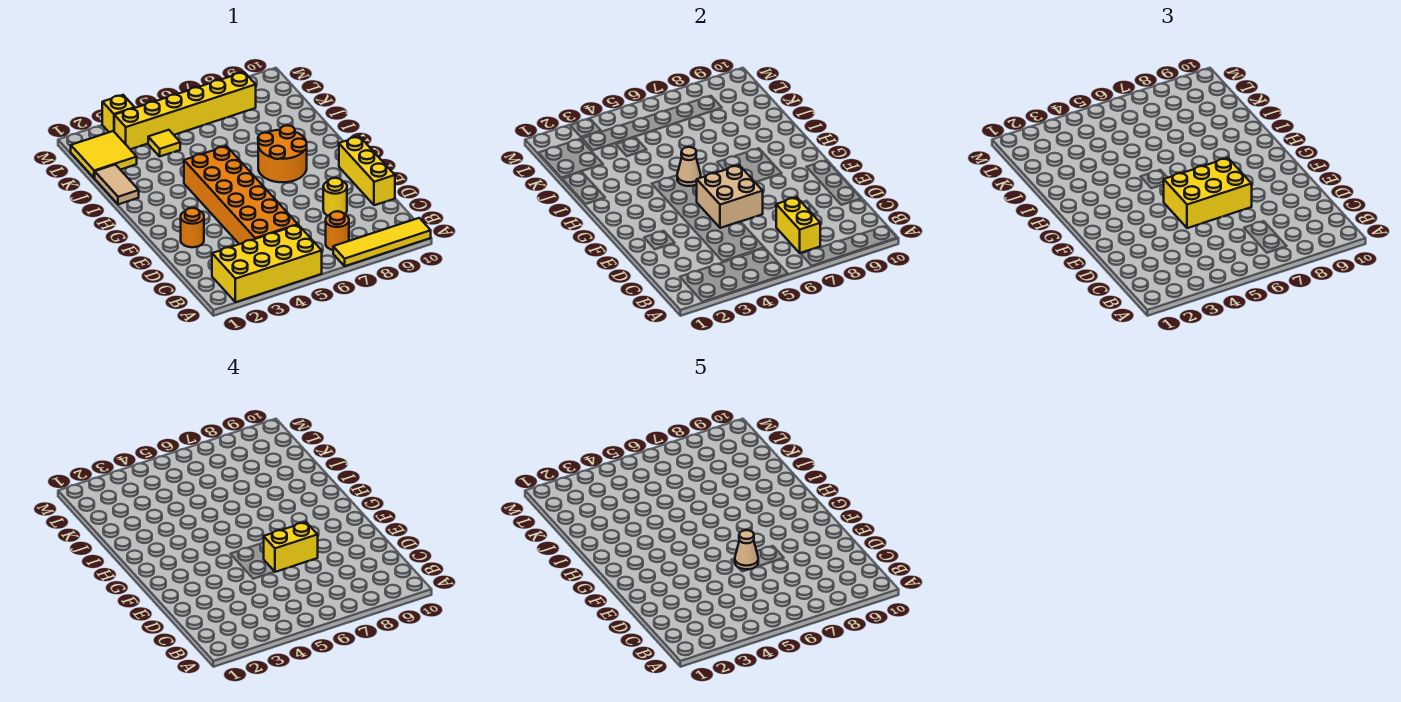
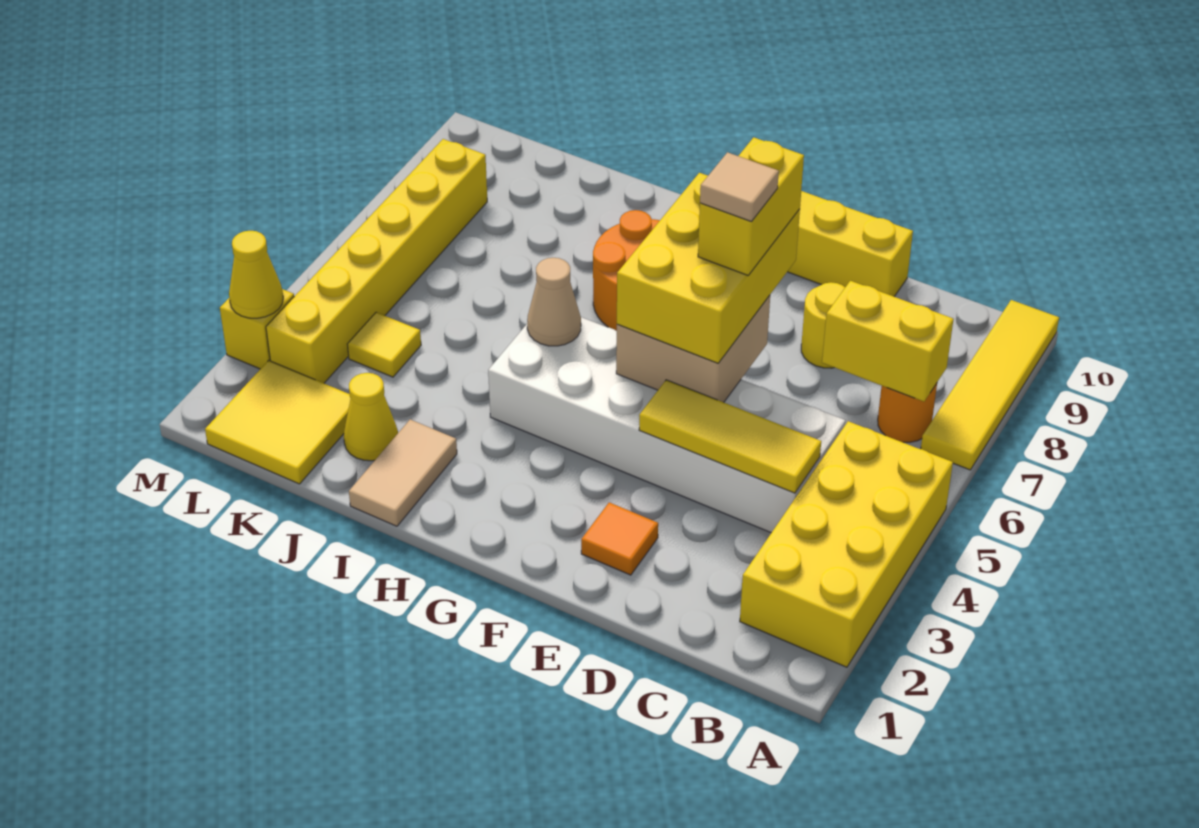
orange 2x6 brick [184,146,298,244] -> white 2x6 brick [488,317,845,533]
none -> yellow 1x3 tile [639,380,821,493]
orange 1x1 round brick [181,208,204,247] -> orange 1x1 tile [581,502,658,575]
tan 1x1 cone [735,530,758,569] -> tan 1x1 tile [700,152,779,222]
tan 1x2 tile [95,165,139,204] -> tan 1x2 tile turned to [349,419,457,526]
none -> yellow 1x1 cone [344,373,398,461]
none -> yellow 1x1 cone [229,231,283,318]

